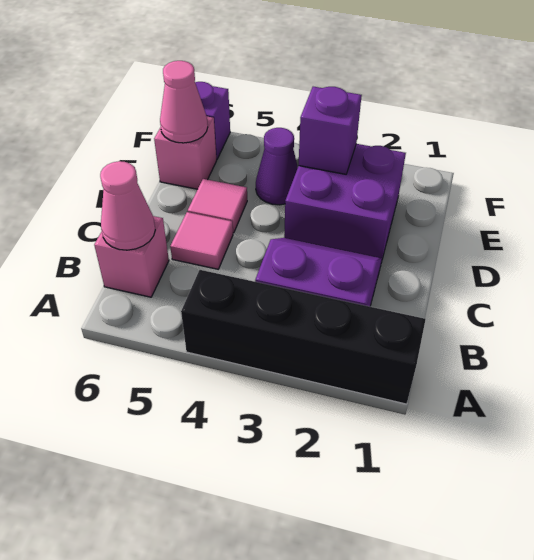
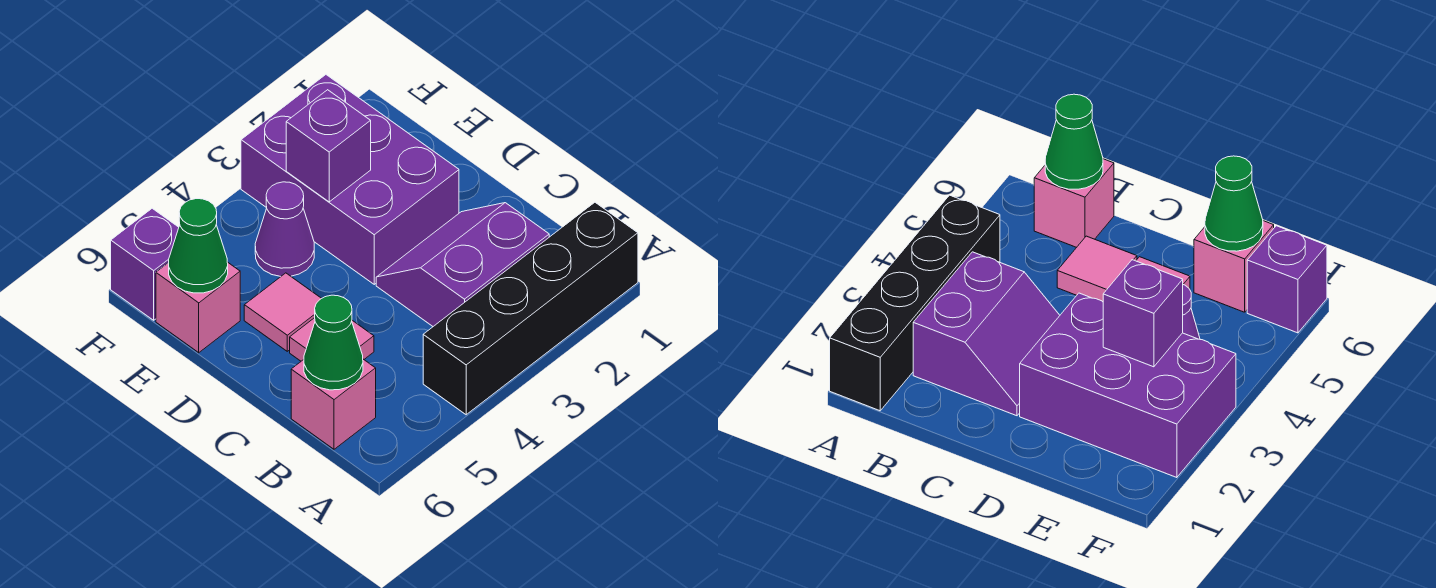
pink 1x1 cone [100,161,155,250] -> green 1x1 cone [304,295,363,390]
purple 2x2 brick [284,144,406,259] -> purple 2x3 brick [241,75,459,284]
pink 1x1 cone [160,61,208,143] -> green 1x1 cone [169,199,228,293]

